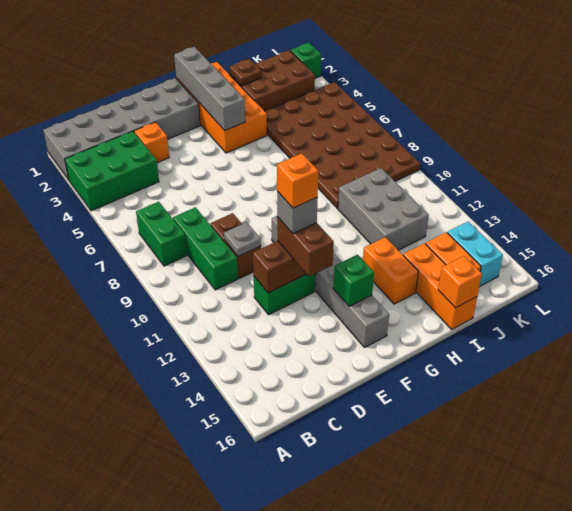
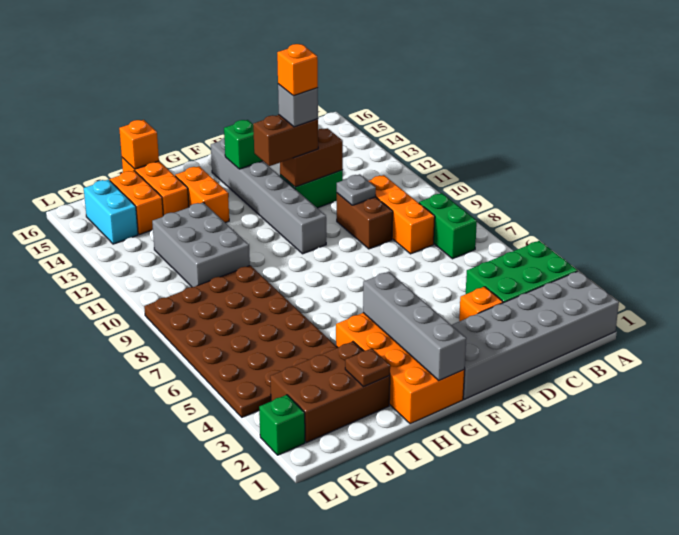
green 1x3 brick [173,207,238,290] -> orange 1x3 brick [369,175,435,254]
brown 1x2 brick [277,217,334,277] -> brown 1x2 brick turned to [253,115,318,166]

